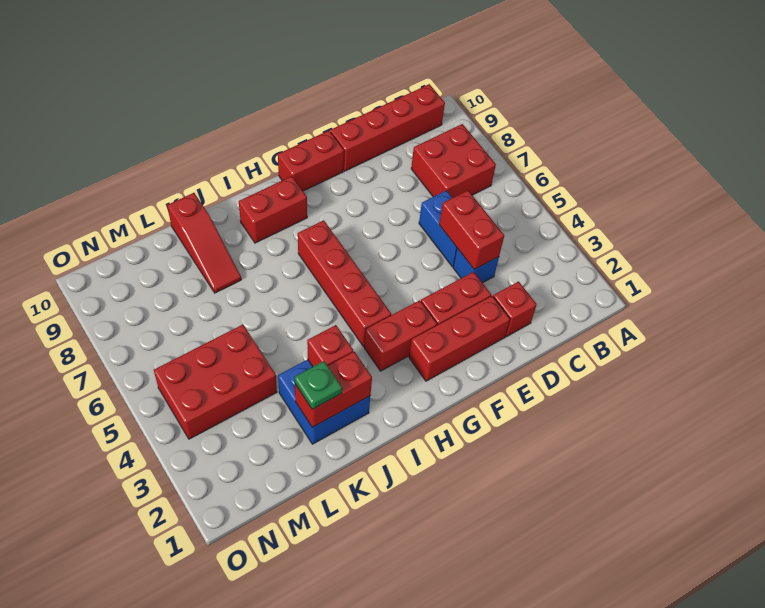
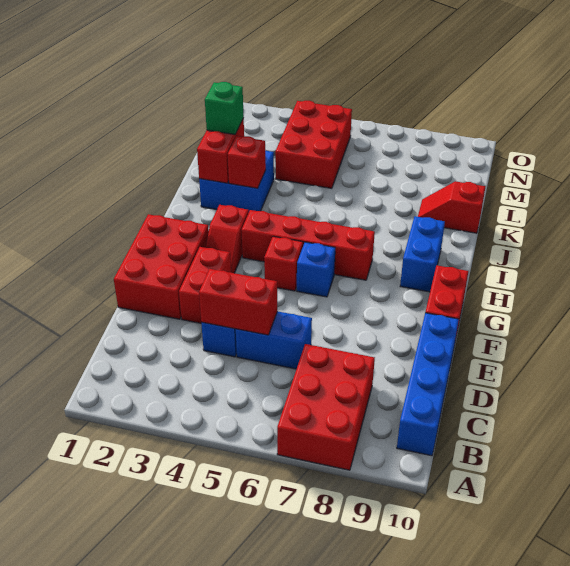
red 2x2 brick [411,124,496,198] -> red 2x3 brick [277,344,375,470]
red 1x4 brick [330,84,445,171] -> blue 1x4 brick [397,313,459,456]
red 1x1 brick [493,282,537,337] -> red 1x1 brick moved to [264,236,303,291]
red 1x3 brick [409,296,510,381] -> red 2x3 brick [114,214,209,319]
red 1x2 brick [364,300,437,371] -> red 1x2 slope [206,205,249,273]
none -> blue 1x1 brick [297,242,335,297]
red 1x2 brick [239,176,307,243] -> blue 1x2 brick [400,216,445,292]
green 1x1 plate [295,361,342,409] -> green 1x1 brick [205,82,244,135]
red 1x3 slope [167,193,241,293] -> red 1x2 slope [418,181,485,233]

